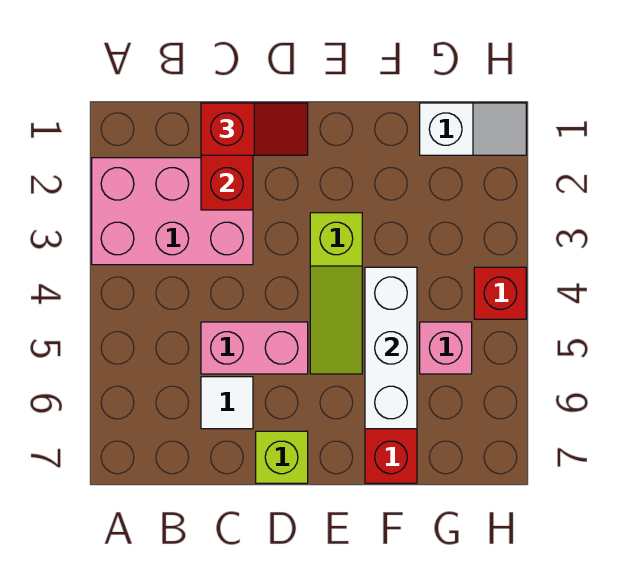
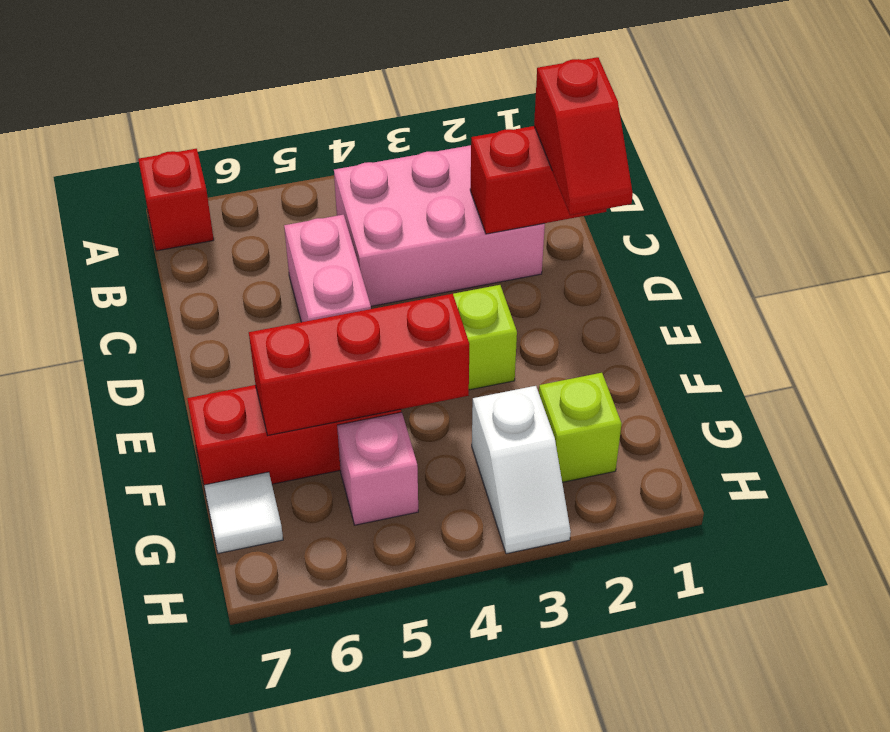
pink 2x3 brick [92,158,253,265] -> pink 2x3 brick turned to [334,145,545,306]
white 1x1 tile [201,377,253,429] -> white 1x1 tile moved to [204,472,283,553]
lime 1x1 brick [256,431,308,483] -> lime 1x1 brick moved to [539,373,622,482]
white 1x3 brick [365,267,417,429] -> red 1x3 brick [249,294,469,435]
white 1x2 slope [420,103,526,155] -> white 1x2 slope moved to [472,386,571,554]
red 1x1 brick [474,267,526,319] -> red 1x1 brick moved to [138,149,214,251]

